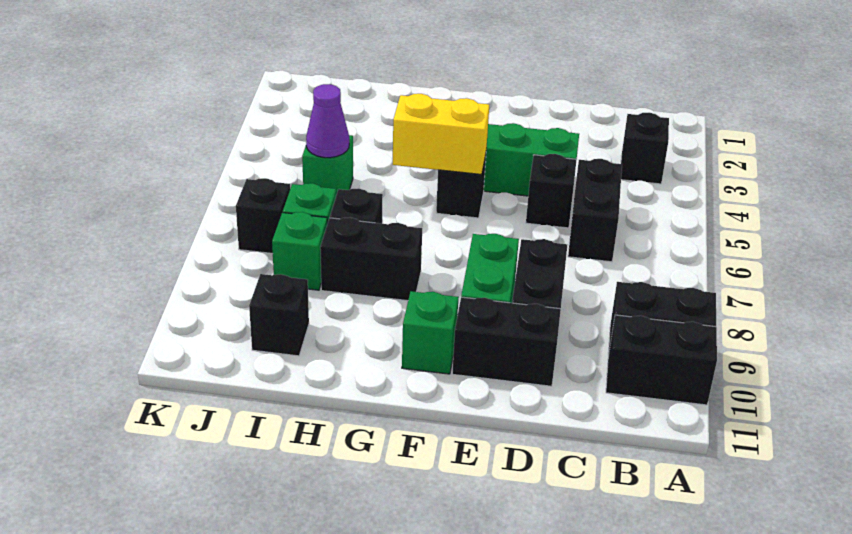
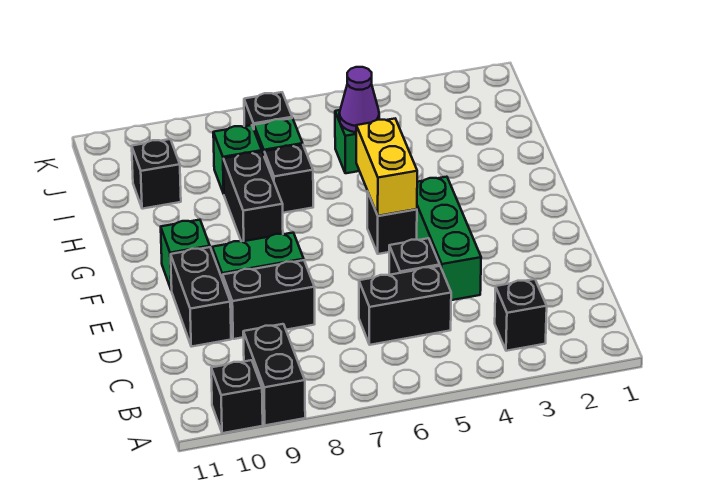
black 1x2 brick [606,315,717,405] -> black 1x1 brick [211,360,263,433]

